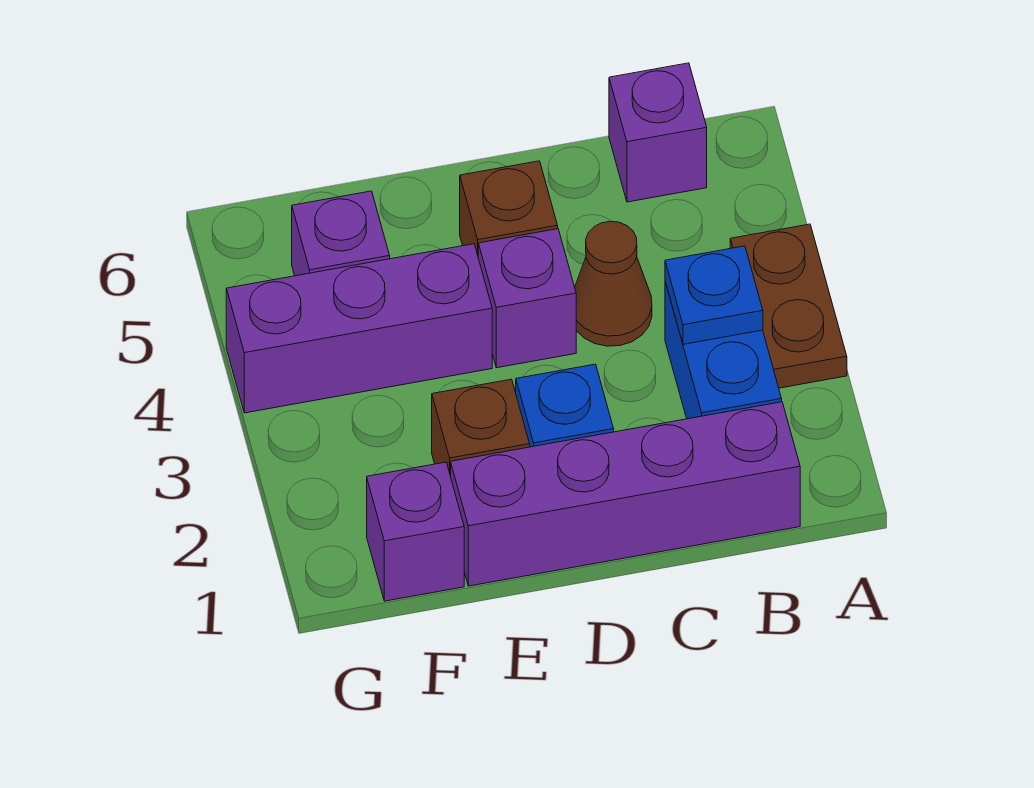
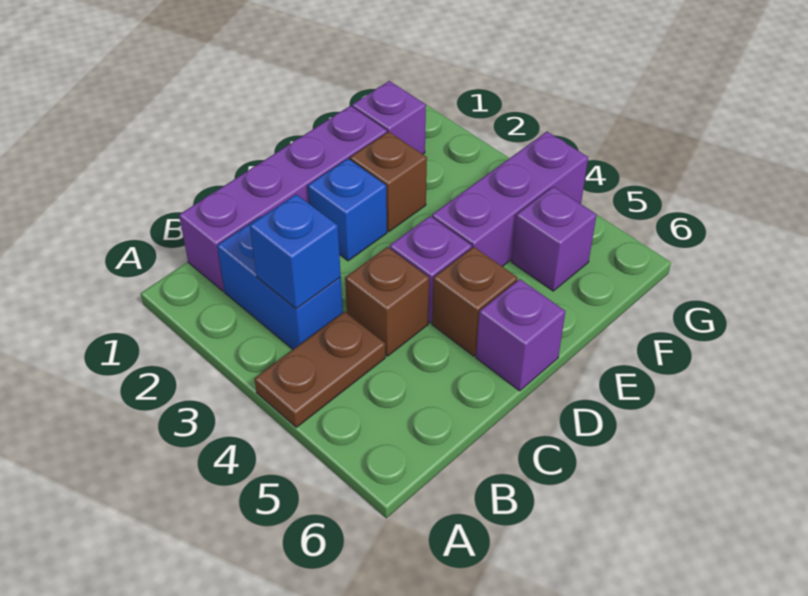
brown 1x2 plate [730,224,847,388] -> brown 1x2 plate turned to [254,312,385,427]
blue 1x1 plate [665,246,763,344] -> blue 1x1 brick [250,194,341,309]
purple 1x1 brick [609,63,707,202] -> purple 1x1 brick moved to [476,279,566,391]
brown 1x1 cone [575,221,652,346] -> brown 1x1 brick [345,247,429,356]

